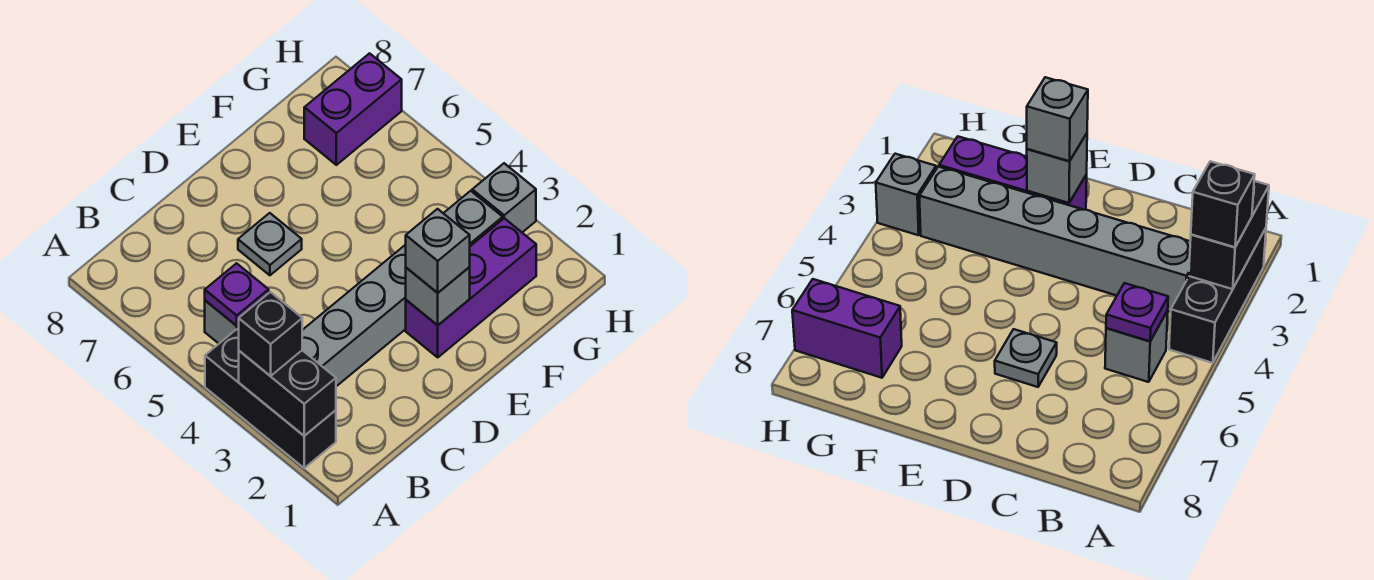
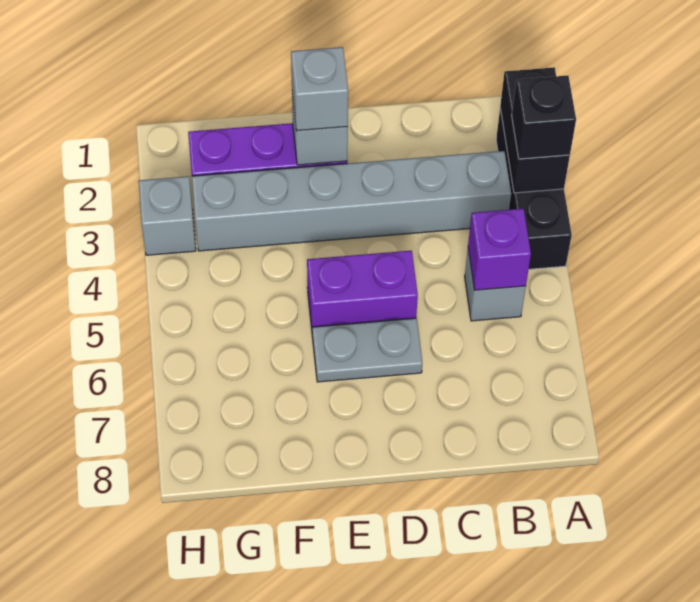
purple 1x1 plate [205,263,269,326] -> purple 1x1 brick [468,209,531,290]
grey 1x1 plate [238,213,302,275] -> grey 1x2 plate [312,318,422,382]
purple 1x2 brick [304,53,402,165] -> purple 1x2 brick moved to [307,251,418,328]

